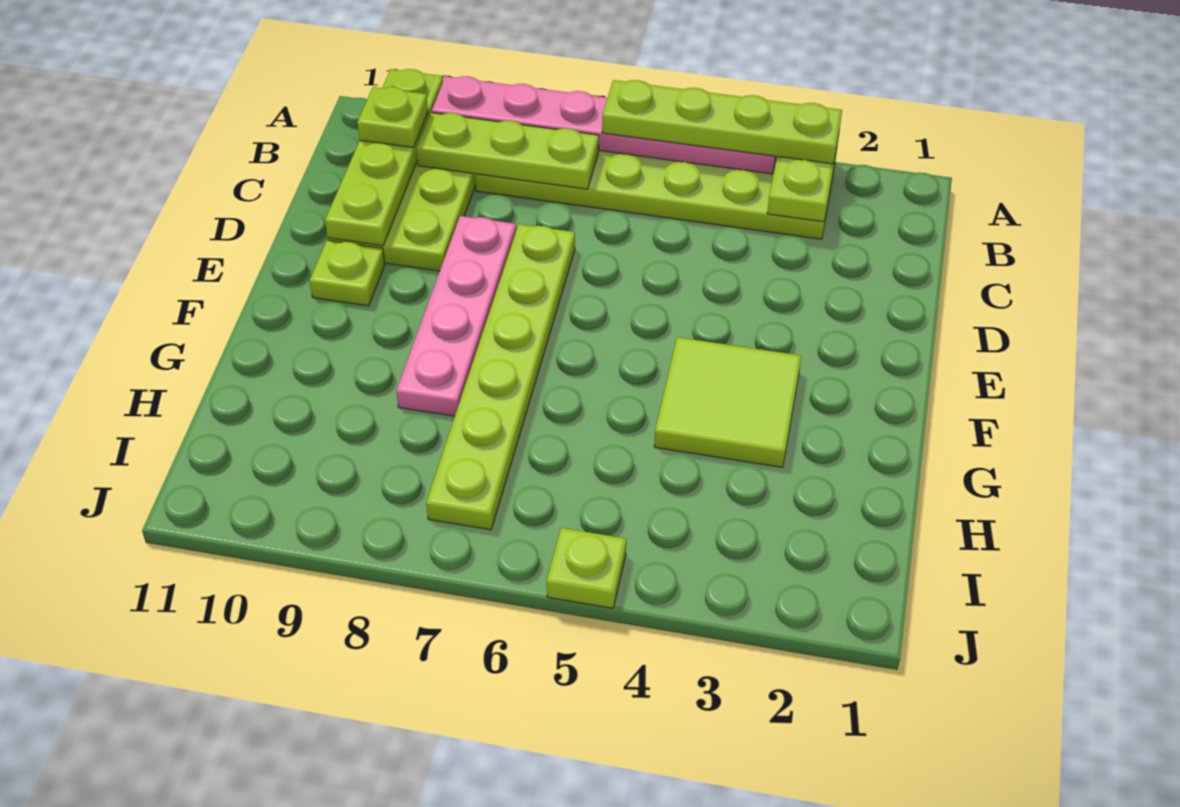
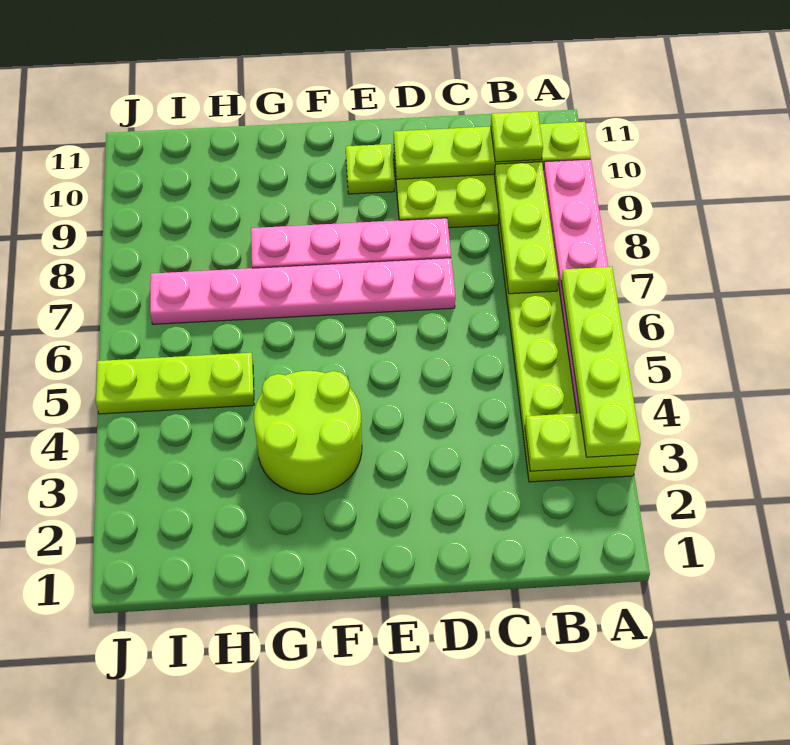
lime 1x6 plate [426,224,575,530] -> pink 1x6 plate [150,258,455,324]
lime 2x2 tile [654,337,801,467] -> lime 2x2 round brick [254,371,362,494]
lime 1x1 plate [547,528,626,608] -> lime 1x3 plate [96,353,254,414]

